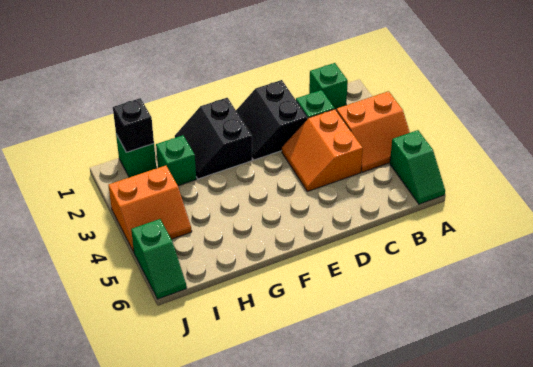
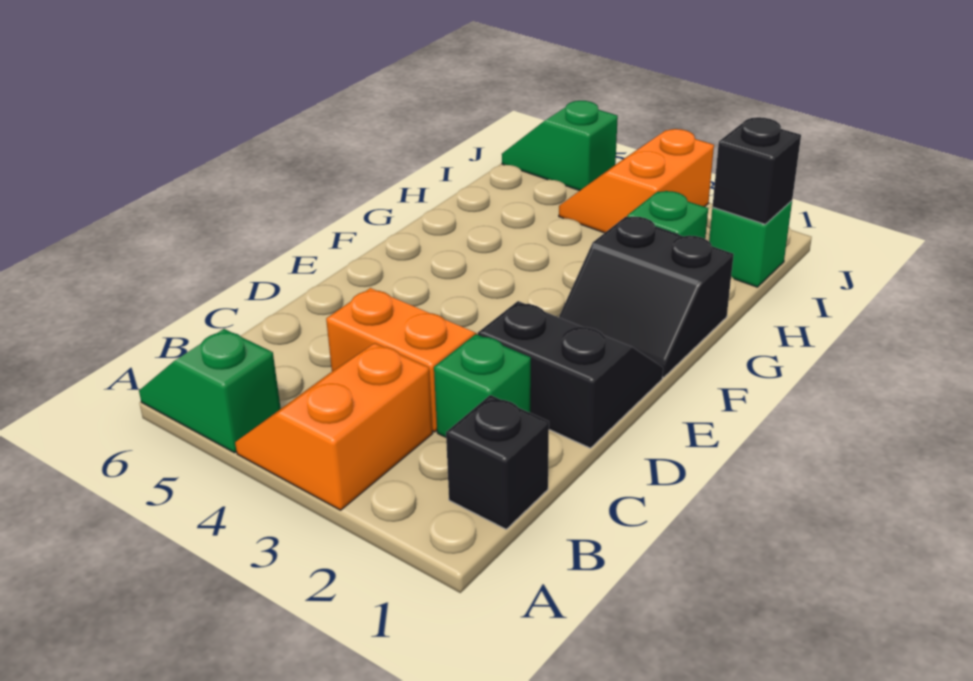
green 1x1 brick [309,63,348,109] -> black 1x1 brick [446,395,549,529]
black 2x2 slope [175,98,252,179] -> black 2x2 slope turned to [559,217,734,378]

